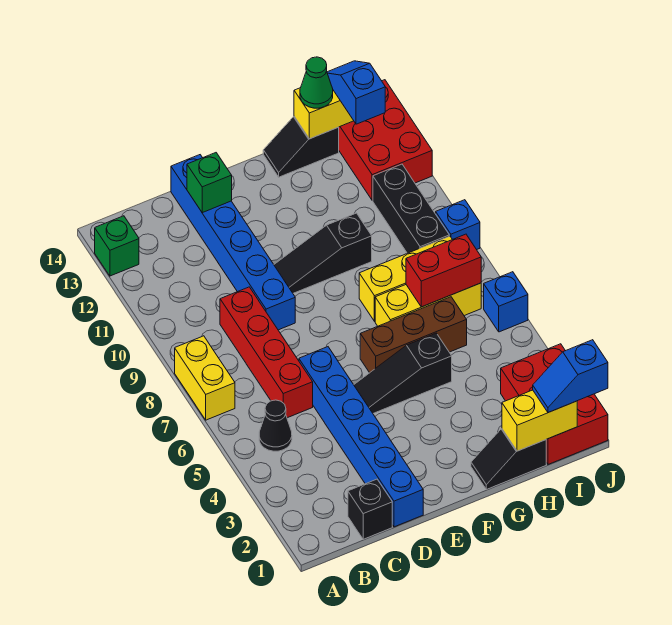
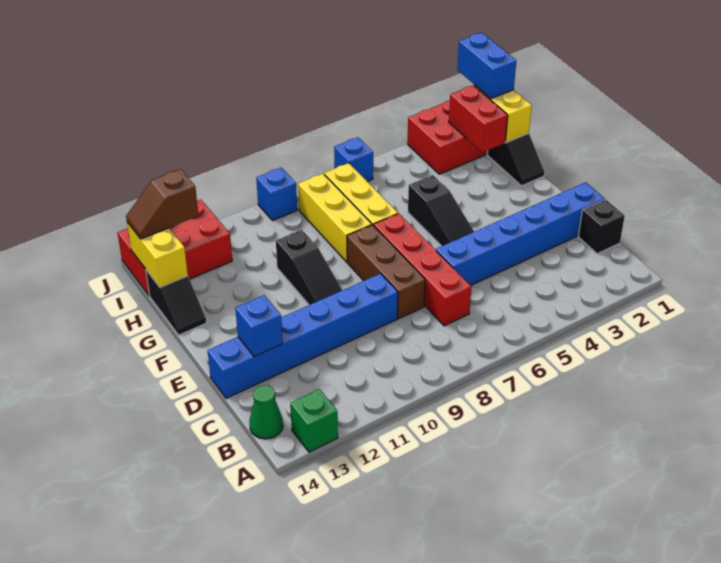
yellow 1x2 brick [175,336,235,420] -> none
black 1x1 cone [259,400,292,451] -> none
red 1x4 brick [220,287,313,418] -> red 1x4 brick turned to [374,214,472,326]
green 1x1 brick [187,153,232,213] -> blue 1x1 brick [235,295,283,357]
brown 1x3 brick [360,297,467,373] -> brown 1x3 brick moved to [347,225,425,319]
red 1x2 brick [406,234,481,307] -> red 1x2 brick moved to [449,85,508,152]
green 1x1 cone [300,57,333,108] -> green 1x1 cone moved to [249,385,283,439]
blue 1x2 slope [533,340,608,413] -> blue 1x2 brick [457,32,516,99]
black 1x3 brick [373,164,449,253] -> none
blue 1x2 slope [327,61,385,124] -> brown 1x2 slope [126,169,199,239]

